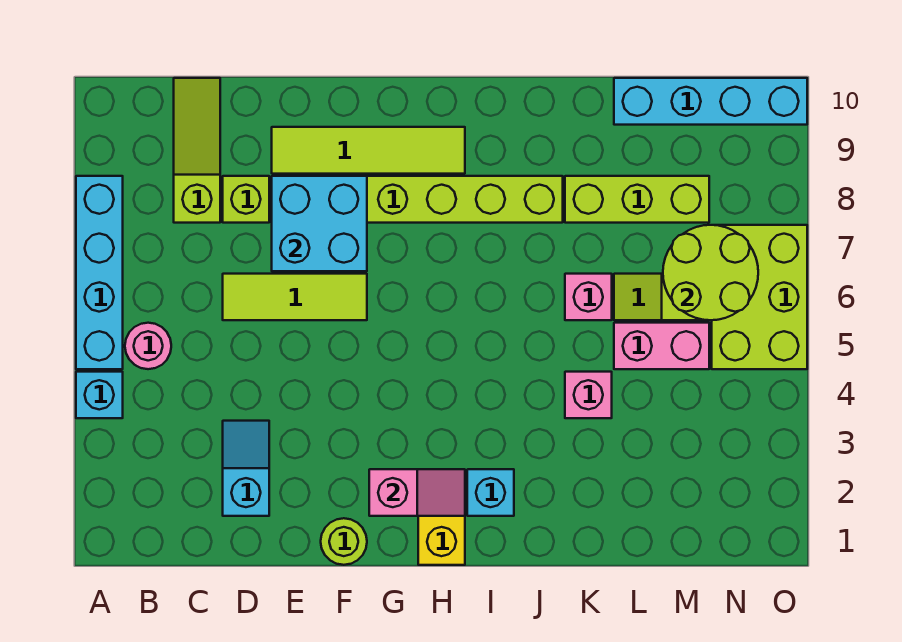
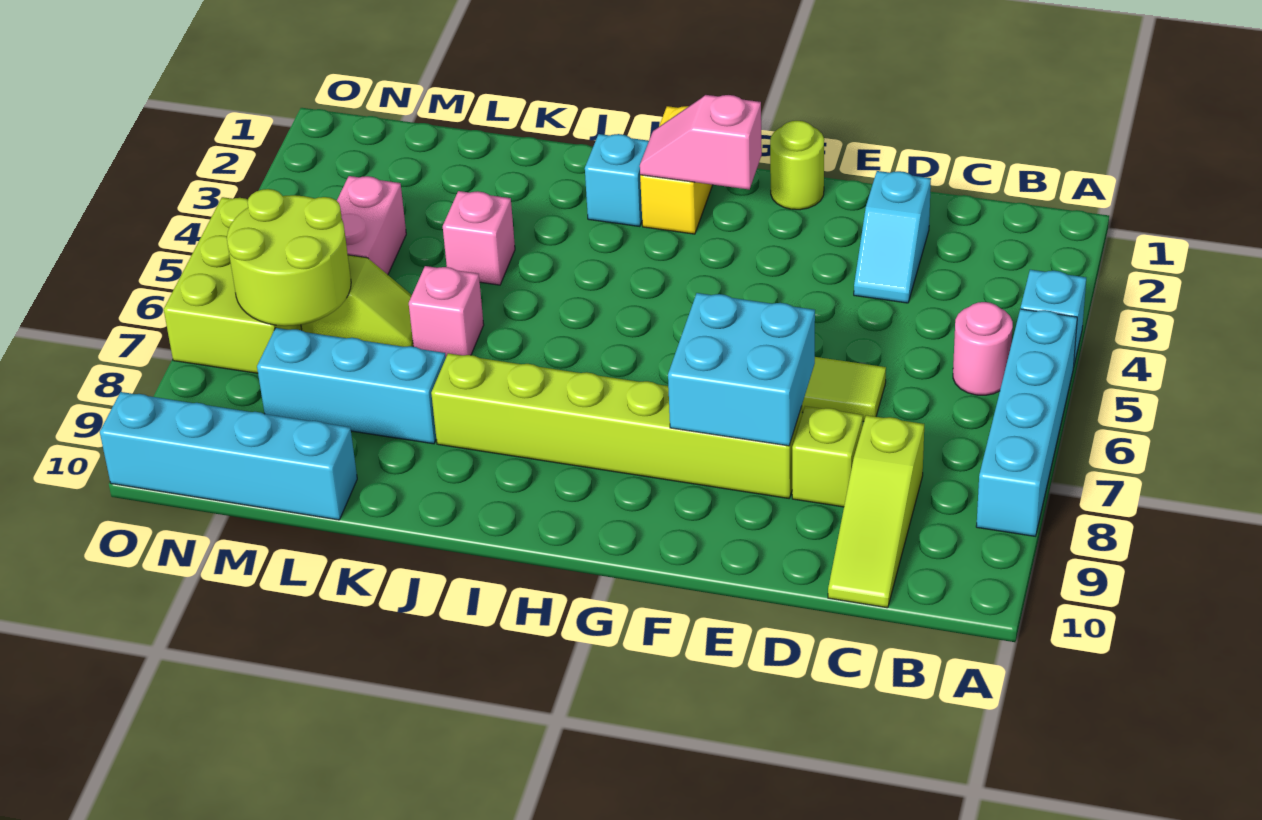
lime 1x4 tile [272,127,465,174] -> none
lime 1x3 brick [565,176,709,223] -> cyan 1x3 brick [257,328,446,444]
pink 1x2 brick [614,323,709,369] -> pink 1x2 brick turned to [337,176,406,275]

